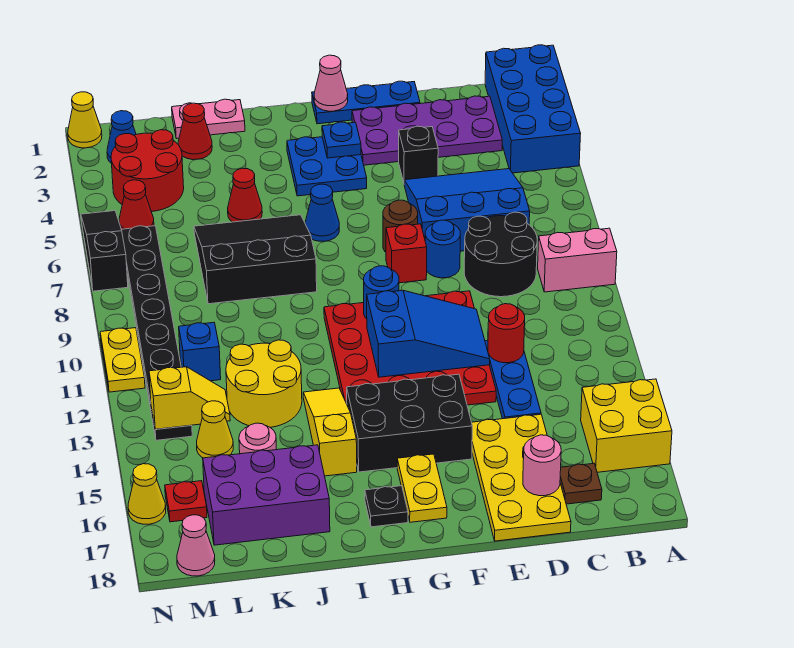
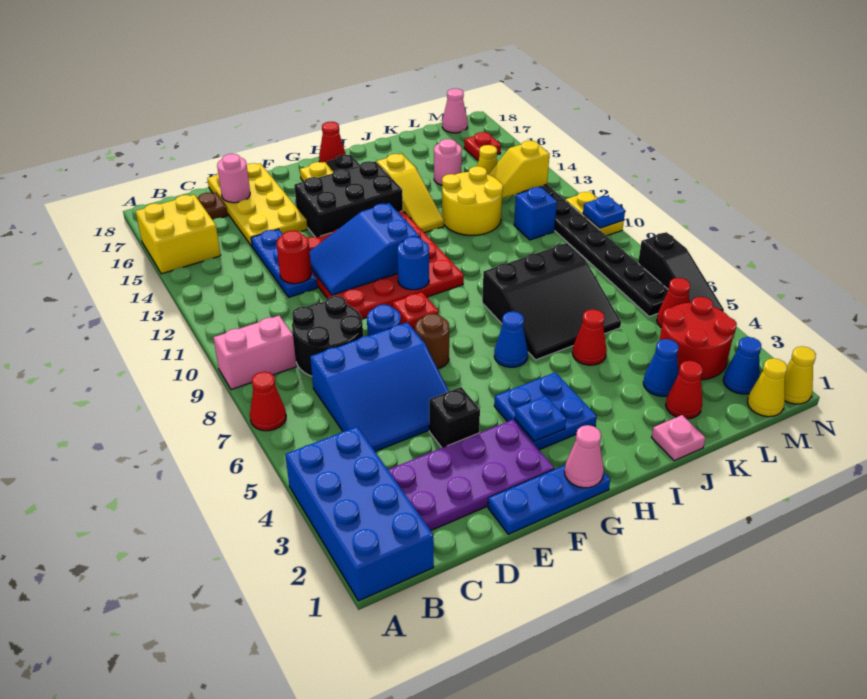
none -> red 1x1 cone [250,372,286,431]
none -> red 1x1 cone [319,122,346,163]
pink 1x2 plate [172,99,245,139] -> pink 1x1 plate [651,415,705,461]
purple 2x3 brick [203,445,330,545] -> none
none -> blue 1x1 cone [643,339,679,396]
none -> blue 1x1 plate [583,196,625,228]
yellow 1x1 cone [128,464,166,524] -> yellow 1x1 cone moved to [747,358,787,417]

